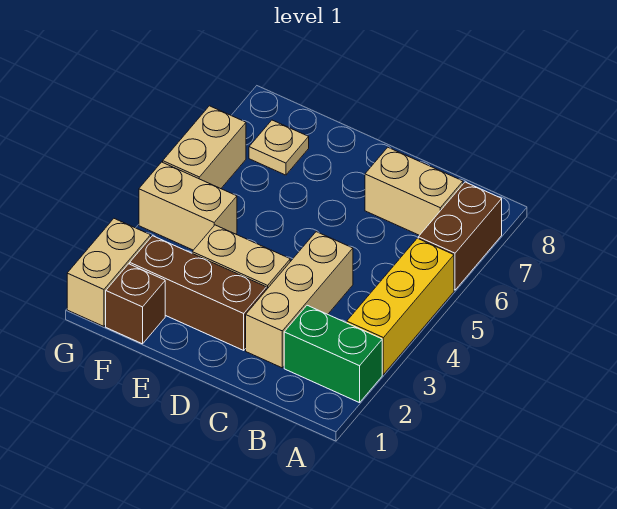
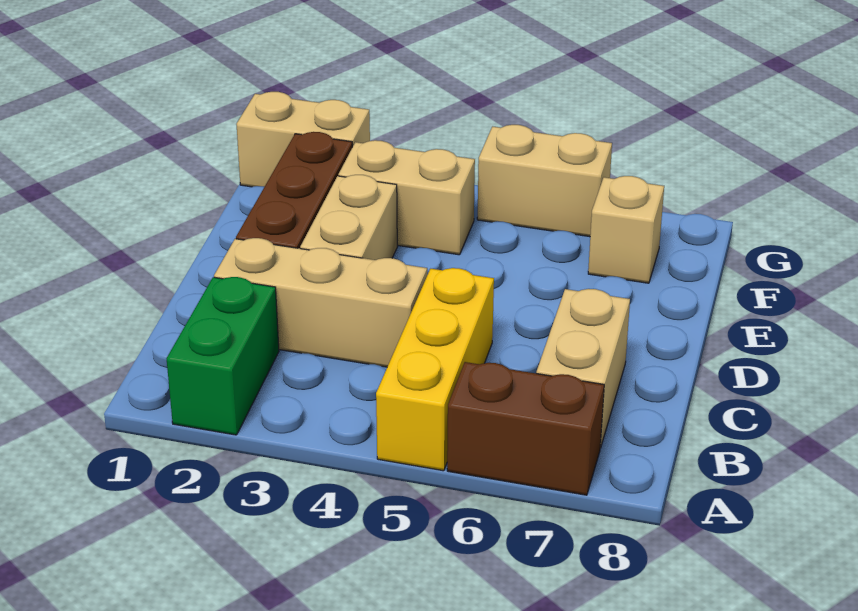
yellow 1x3 brick [347,238,454,374] -> yellow 1x3 brick turned to [376,268,494,471]
brown 1x1 brick [106,264,165,344] -> none
tan 1x2 brick [139,162,237,250] -> tan 1x2 brick turned to [338,140,475,255]
tan 1x1 plate [249,120,309,175] -> tan 1x1 brick [588,176,664,283]

